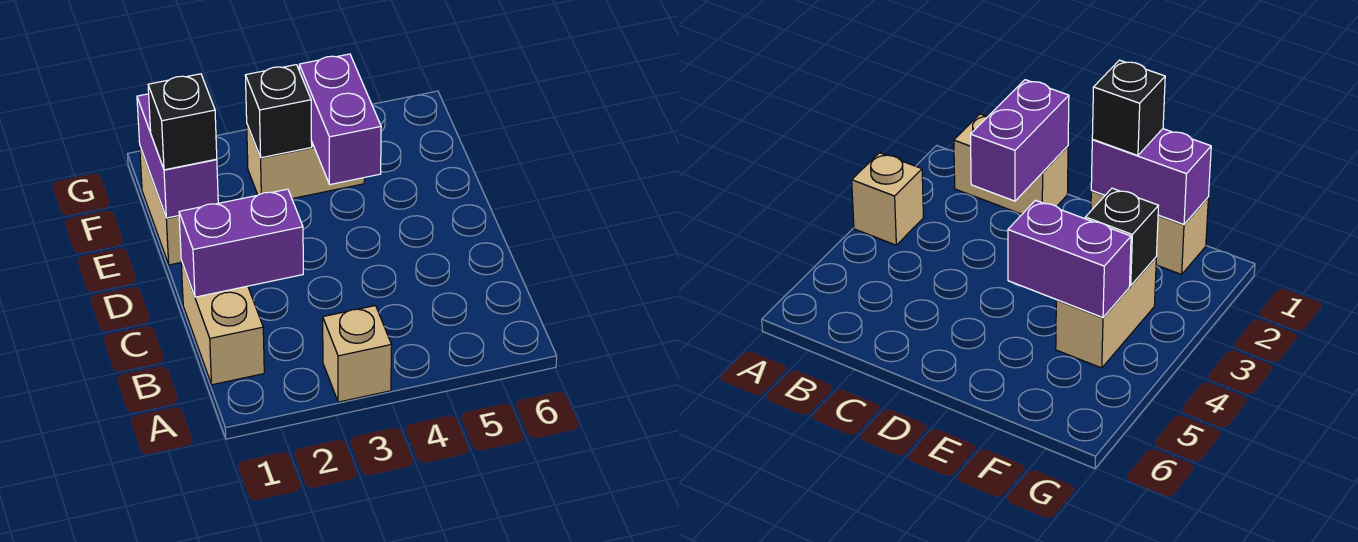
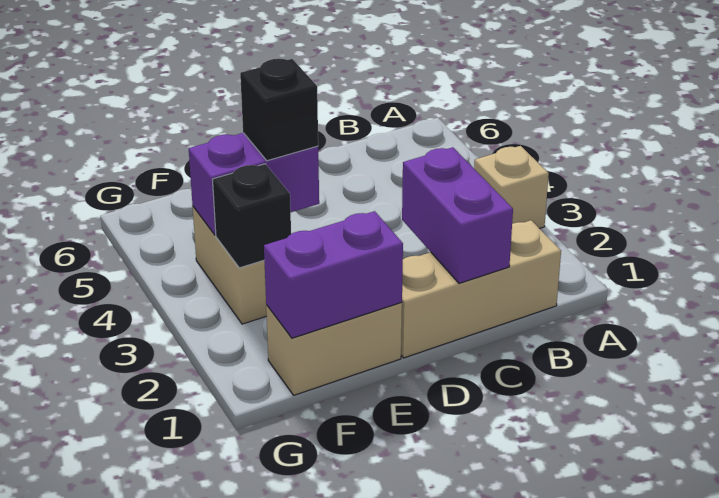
tan 1x2 brick [181,261,264,385] -> tan 1x3 brick [401,220,561,358]
black 1x1 brick [148,74,217,170] -> black 1x1 brick moved to [240,59,318,161]

